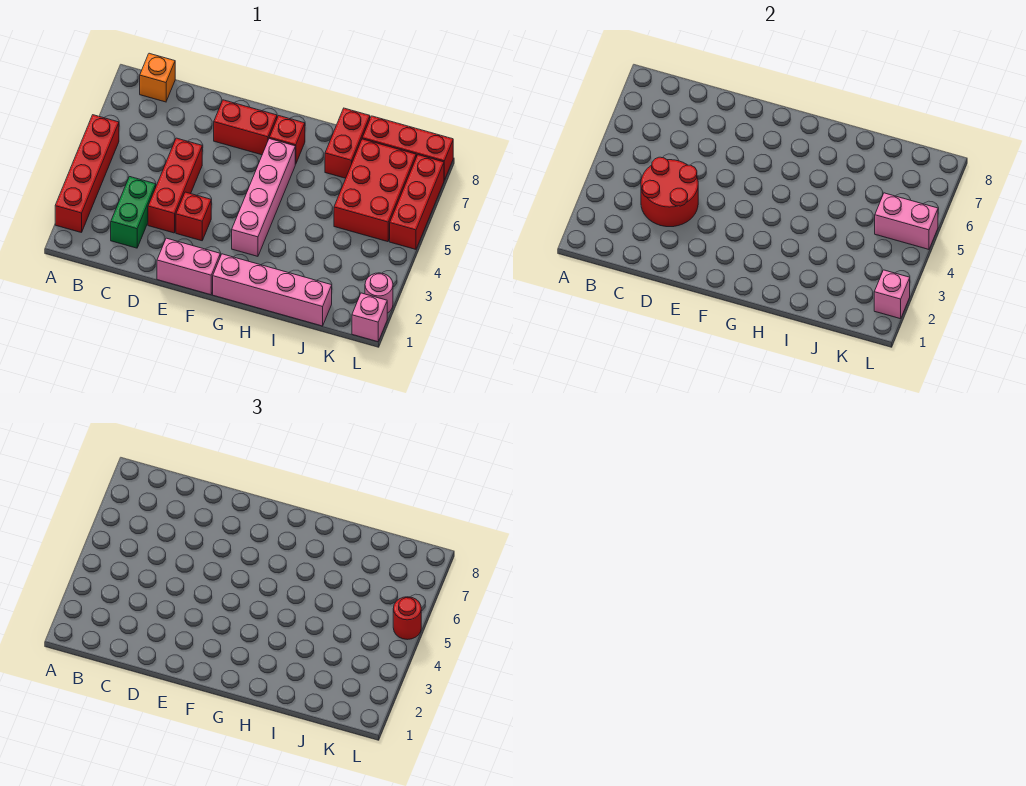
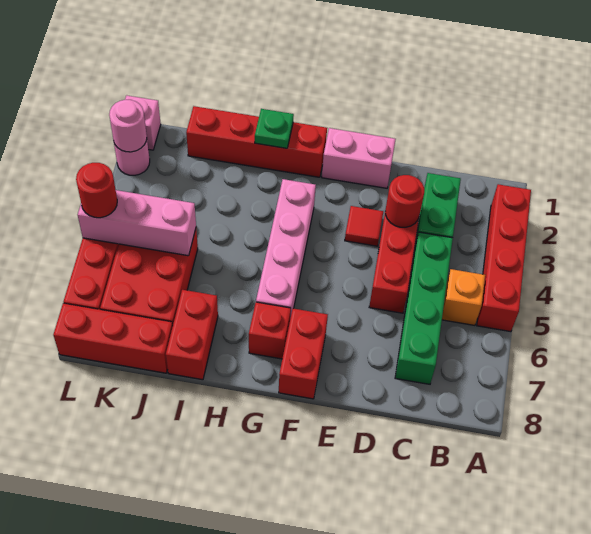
orange 1x1 brick [140,53,175,102] -> orange 1x1 brick moved to [442,269,485,325]
red 2x2 round brick [641,157,698,227] -> red 1x1 round brick [385,175,424,227]
none -> green 1x4 brick [395,232,453,384]
red 1x1 brick [176,192,211,241] -> red 1x1 tile [345,206,383,246]
red 1x2 brick [214,100,277,155] -> red 1x2 brick turned to [279,308,328,399]
pink 1x4 brick [213,254,332,326] -> red 1x4 brick [186,106,327,177]
none -> green 1x1 plate [255,109,294,148]
pink 1x2 brick [875,193,938,249] -> pink 1x3 brick [78,190,196,256]
pink 1x1 brick [874,270,910,319] -> pink 1x1 round brick [109,100,147,152]

